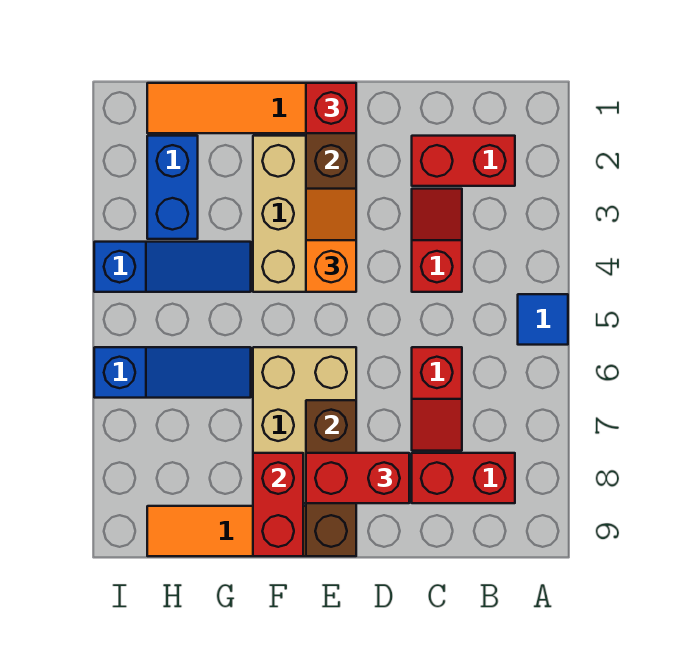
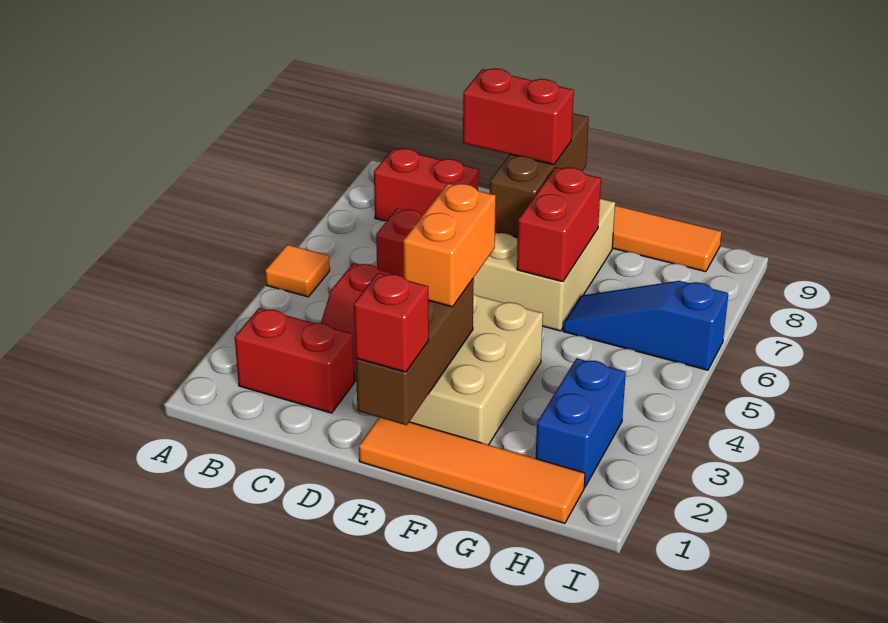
blue 1x1 tile [518,294,568,345] -> orange 1x1 tile [265,245,330,297]
orange 1x2 slope [306,189,356,292] -> orange 1x2 brick [403,183,496,307]
red 1x2 brick [253,453,303,556] -> red 1x2 brick moved to [517,167,601,282]
blue 1x3 slope [94,242,251,292] -> none

